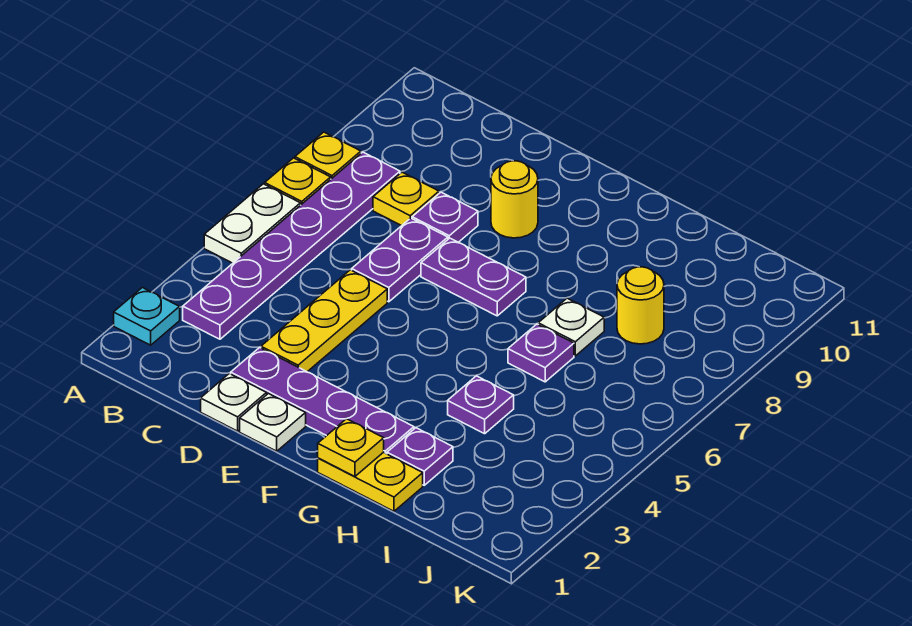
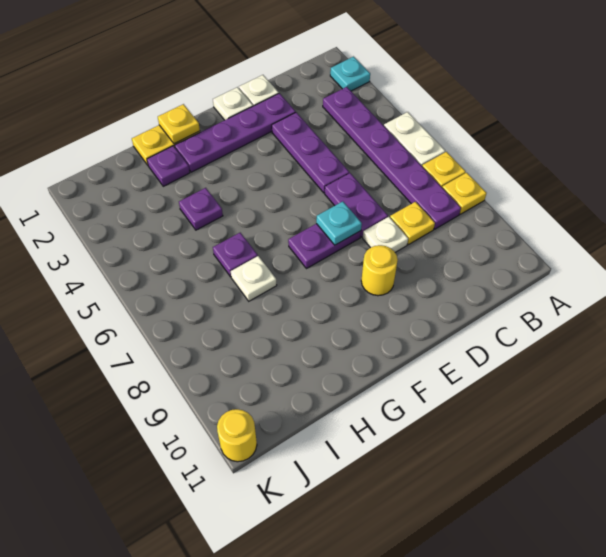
yellow 1x3 plate [261,270,387,372] -> purple 1x3 plate [272,112,349,193]
purple 1x1 plate [412,192,478,242] -> white 1x1 plate [363,217,408,252]
none -> cyan 1x1 plate [316,201,362,245]
yellow 1x1 round brick [617,267,664,344] -> yellow 1x1 round brick moved to [217,409,257,462]

